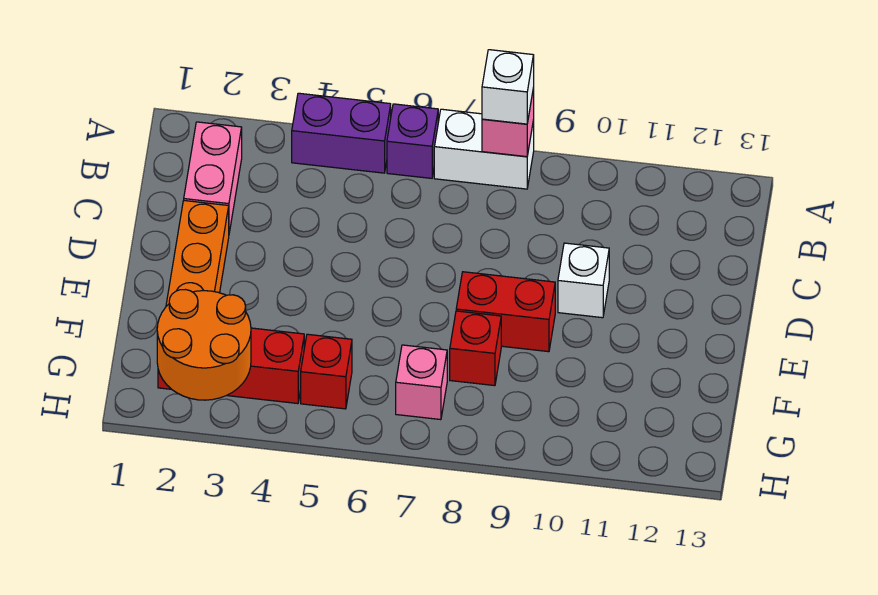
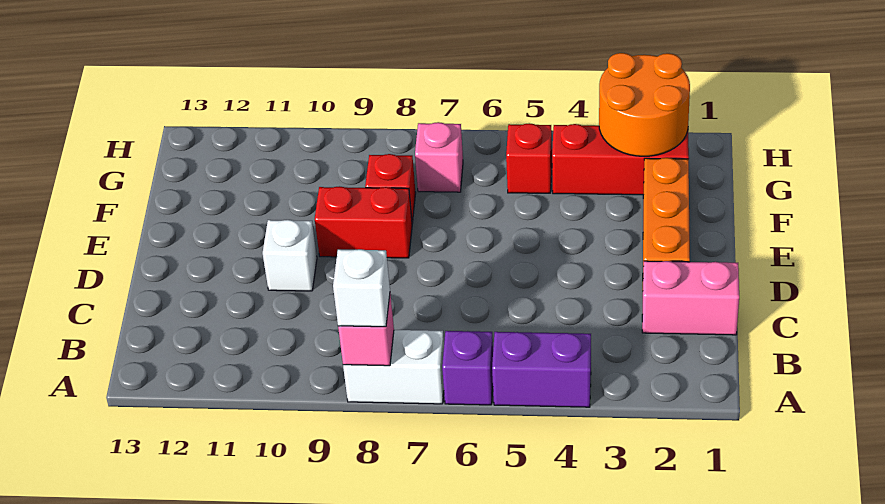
pink 1x2 brick [184,122,242,233] -> pink 1x2 brick turned to [642,261,739,335]

